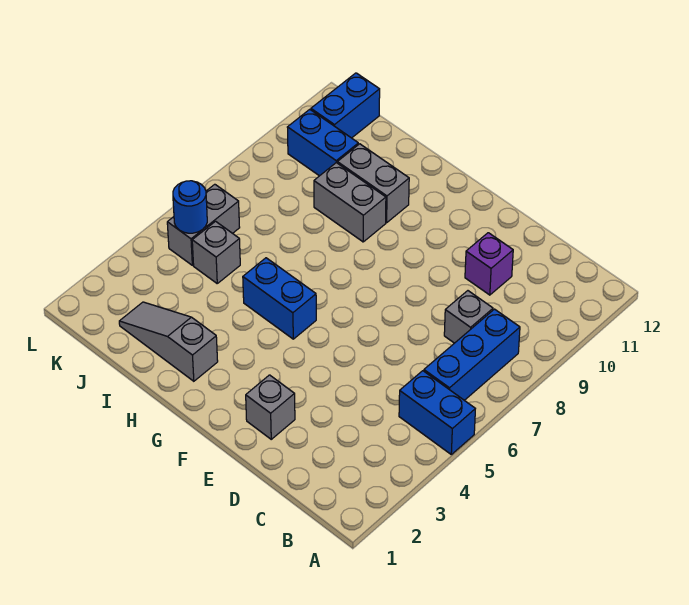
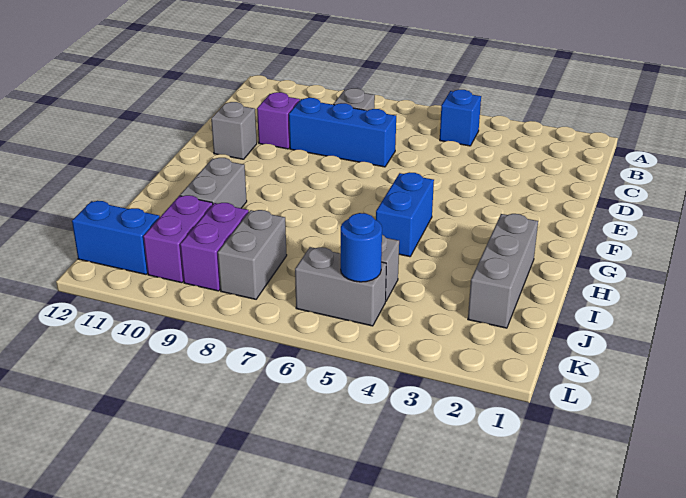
blue 1x2 brick [399,371,475,454] -> blue 1x1 brick [440,90,481,146]
blue 1x3 brick [424,309,520,400] -> blue 1x3 brick moved to [289,98,396,167]
grey 1x1 brick [246,375,295,439] -> grey 1x1 brick moved to [211,102,257,159]
grey 1x3 slope [119,302,218,381] -> grey 1x3 brick [468,214,538,328]
grey 1x2 brick [314,163,386,242] -> grey 1x2 brick moved to [218,210,287,299]
none -> purple 1x2 brick [180,203,249,291]
blue 1x2 brick [287,109,358,176] -> purple 1x2 brick [143,195,213,283]

